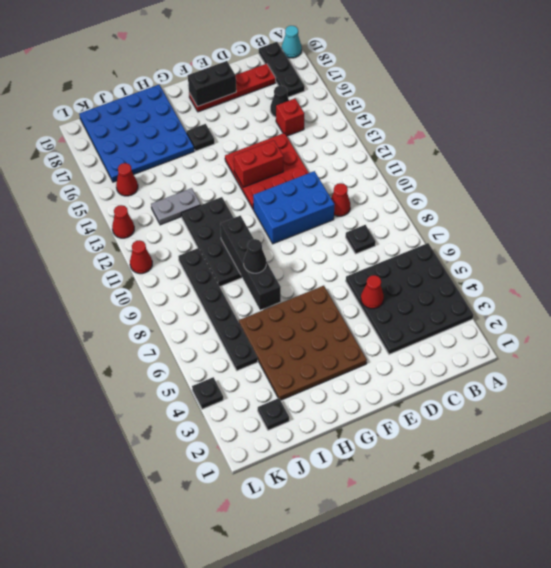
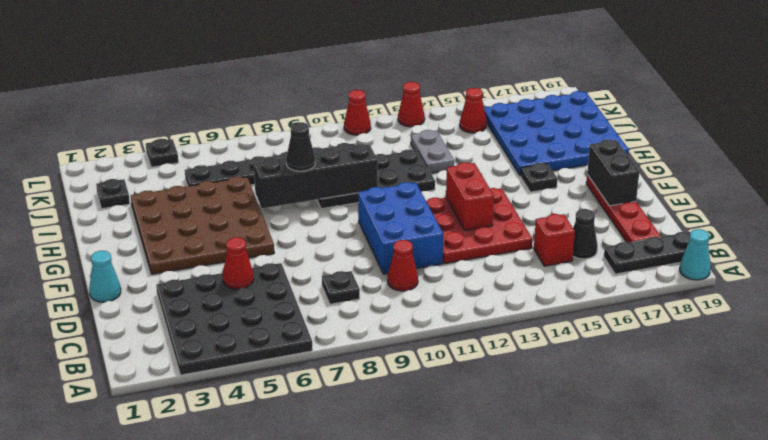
none -> cyan 1x1 cone [89,251,121,302]

